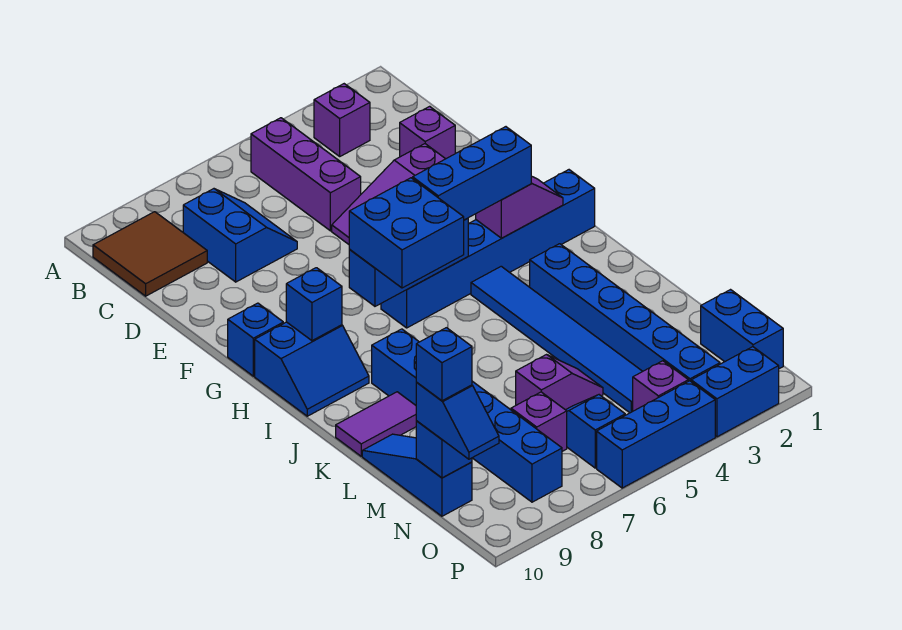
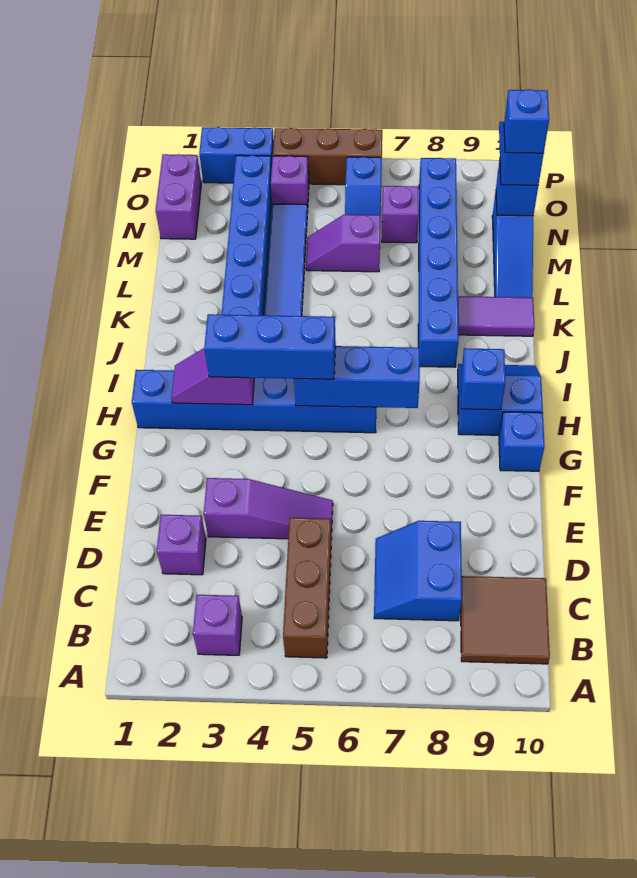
purple 1x3 brick [251,118,361,231] -> brown 1x3 brick [283,518,331,658]
blue 2x2 brick [349,178,464,288] -> none
blue 1x2 brick [701,290,783,369] -> purple 1x2 brick [156,154,201,239]
blue 1x3 brick [597,381,715,488] -> brown 1x3 brick [273,128,382,185]

